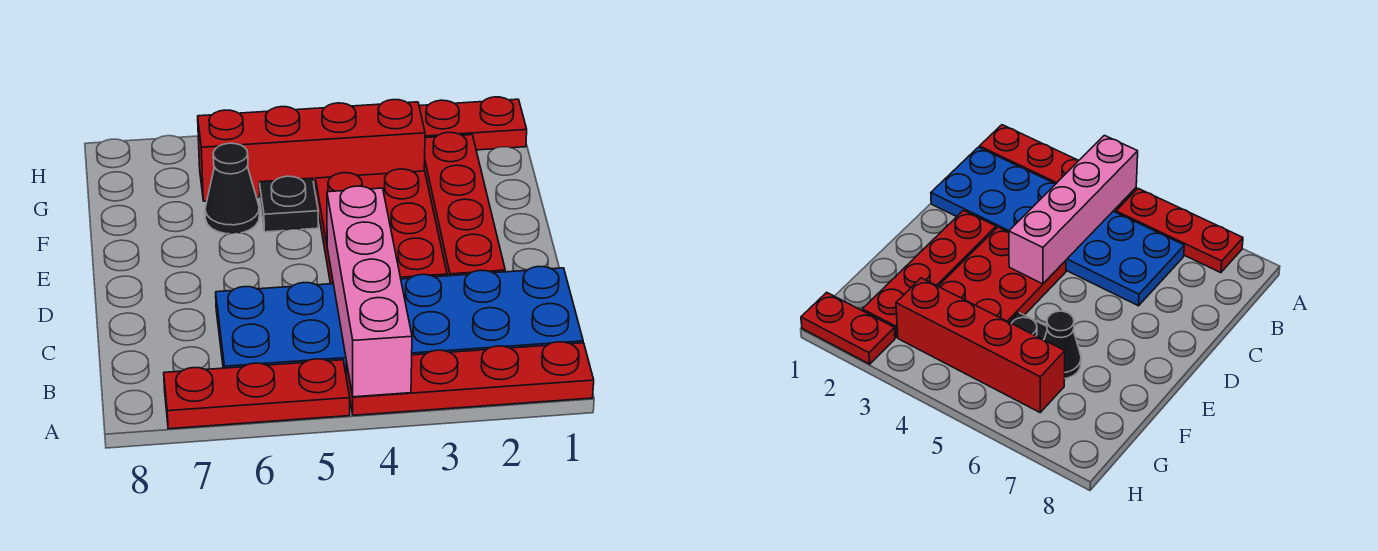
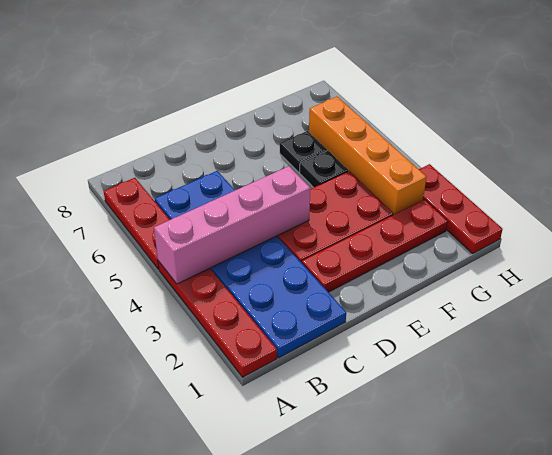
black 1x1 cone [205,143,259,234] -> black 1x1 plate [280,131,327,172]
red 1x4 brick [198,100,425,201] -> orange 1x4 brick [309,97,426,215]
red 1x2 plate [419,97,527,150] -> red 1x3 plate [419,164,503,253]

